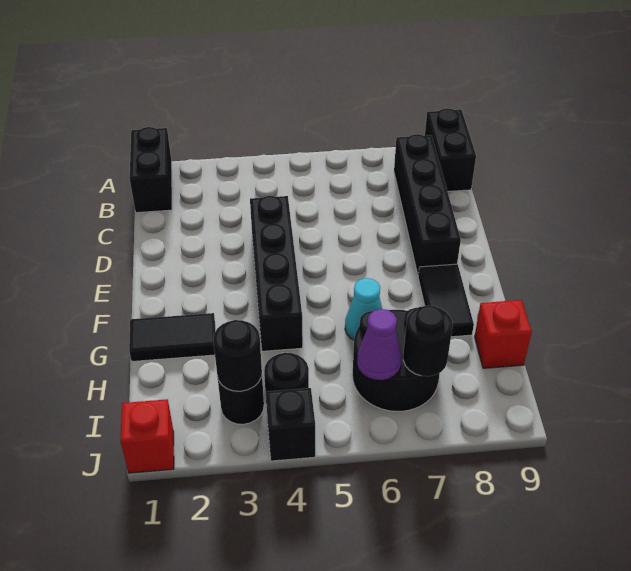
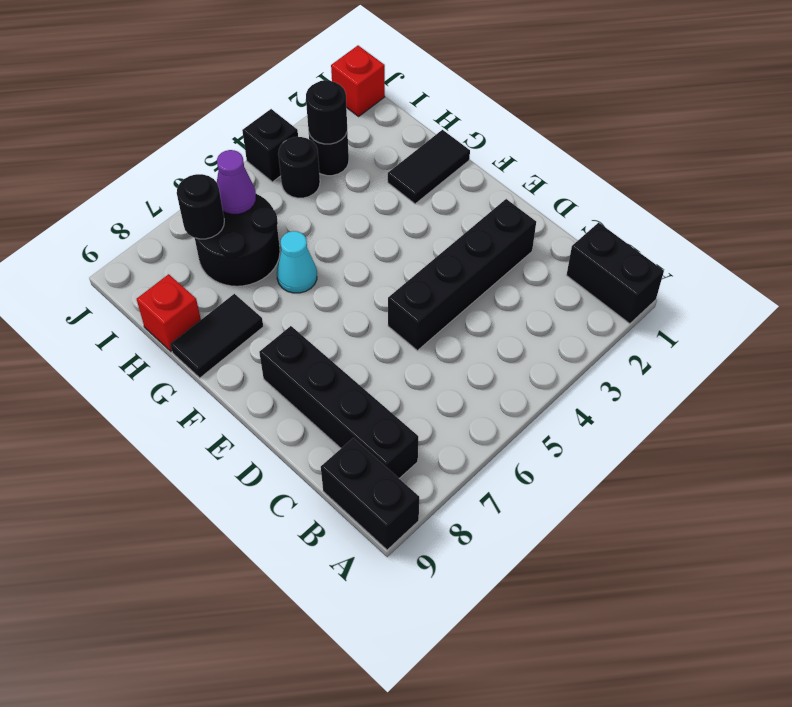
black 1x4 brick [250,196,303,351] -> black 1x4 brick turned to [388,199,536,350]
black 1x2 tile [418,264,474,337] -> black 1x2 tile turned to [170,294,263,378]

